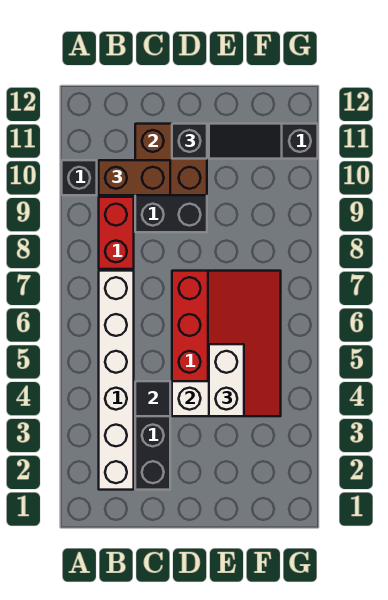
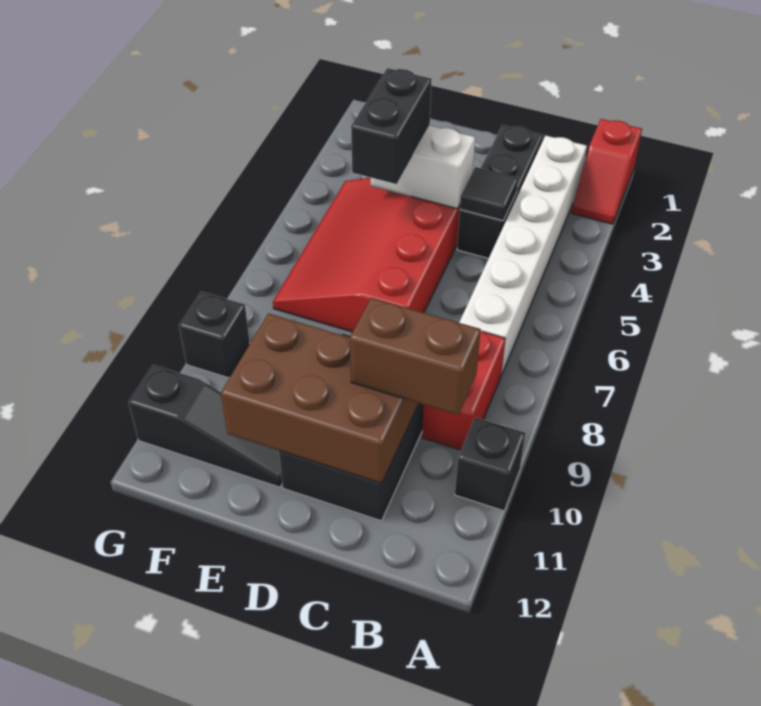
none -> red 1x2 slope [571,119,642,224]
brown 2x2 brick [135,124,207,195] -> brown 2x3 brick [221,313,419,483]
black 1x1 brick [172,124,207,159] -> black 1x1 brick moved to [179,292,250,378]
white 1x2 brick [209,344,244,416] -> black 1x2 brick [351,68,432,184]

